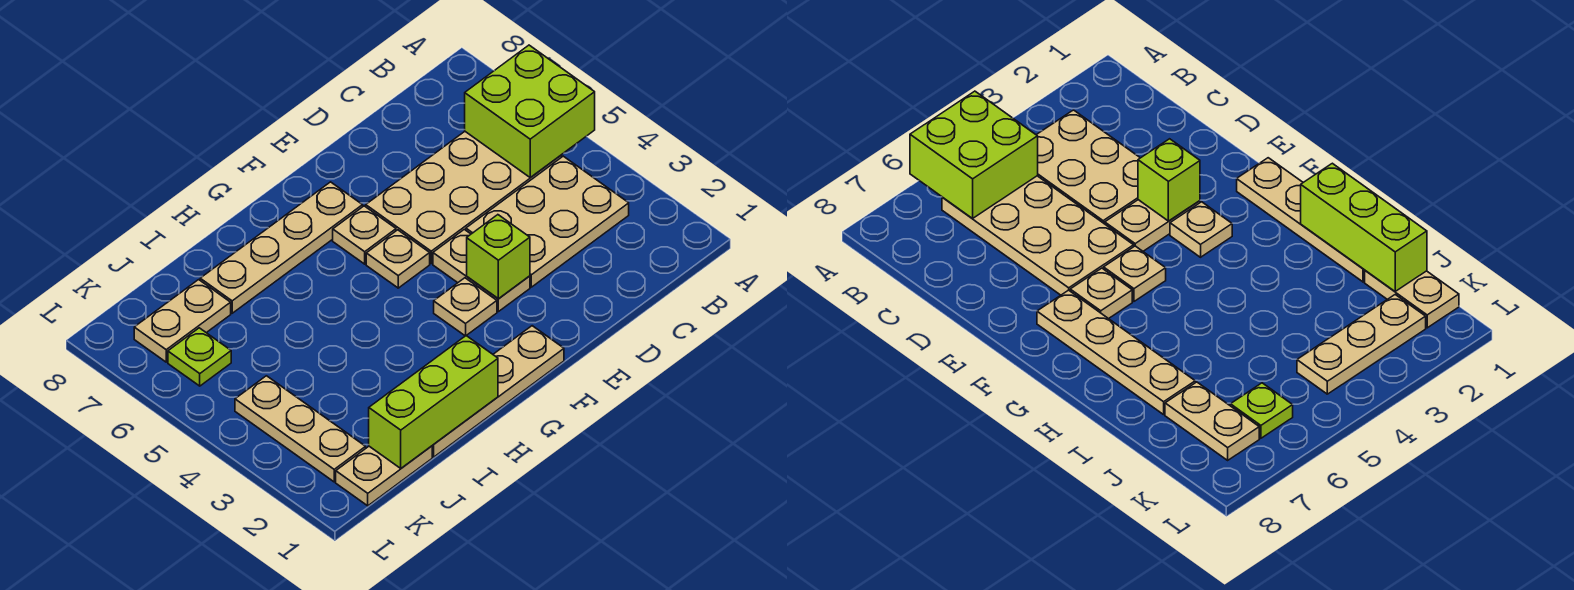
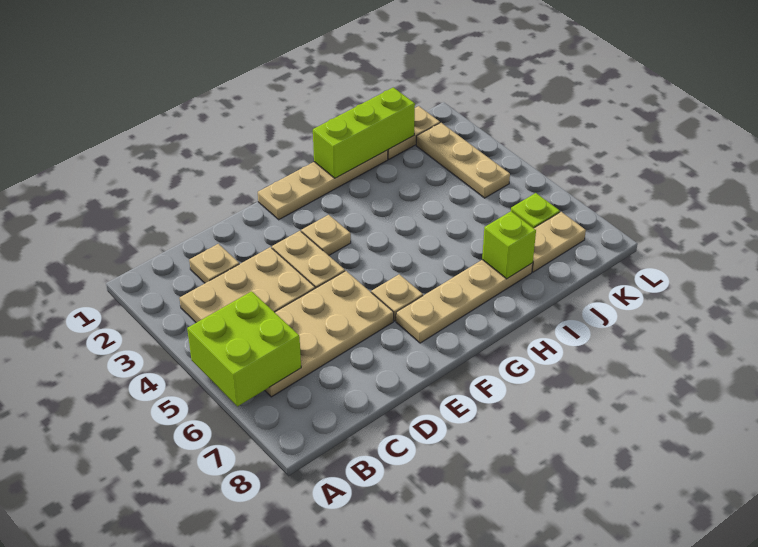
lime 1x1 brick [467,215,530,299] -> lime 1x1 brick moved to [482,211,536,279]
tan 1x1 plate [366,230,430,288] -> tan 1x1 plate moved to [189,244,239,283]

